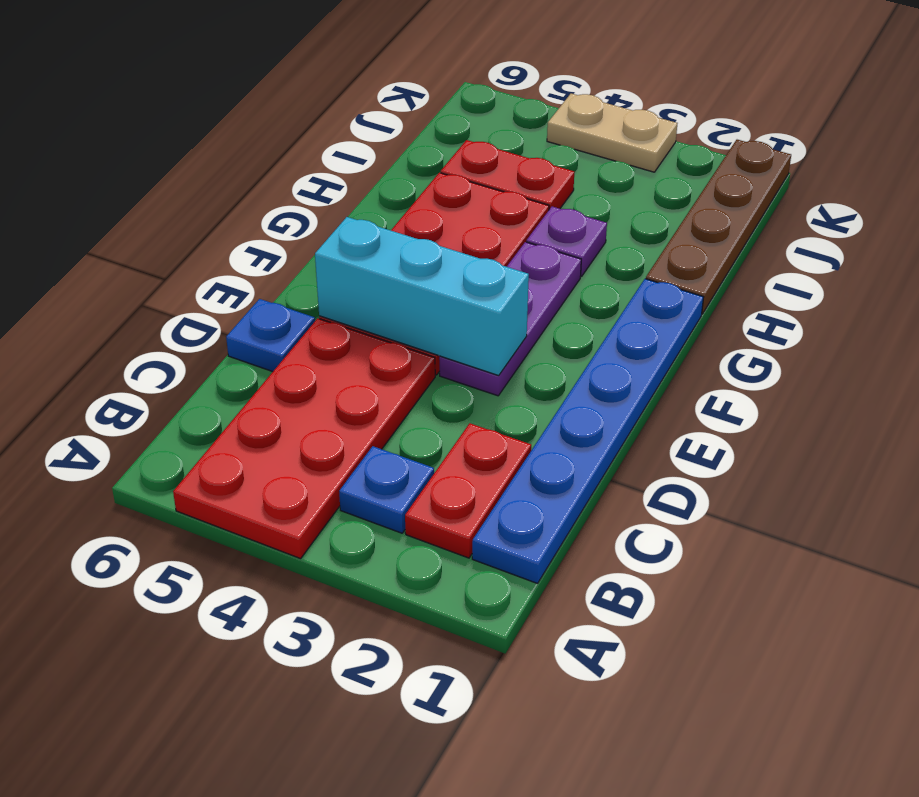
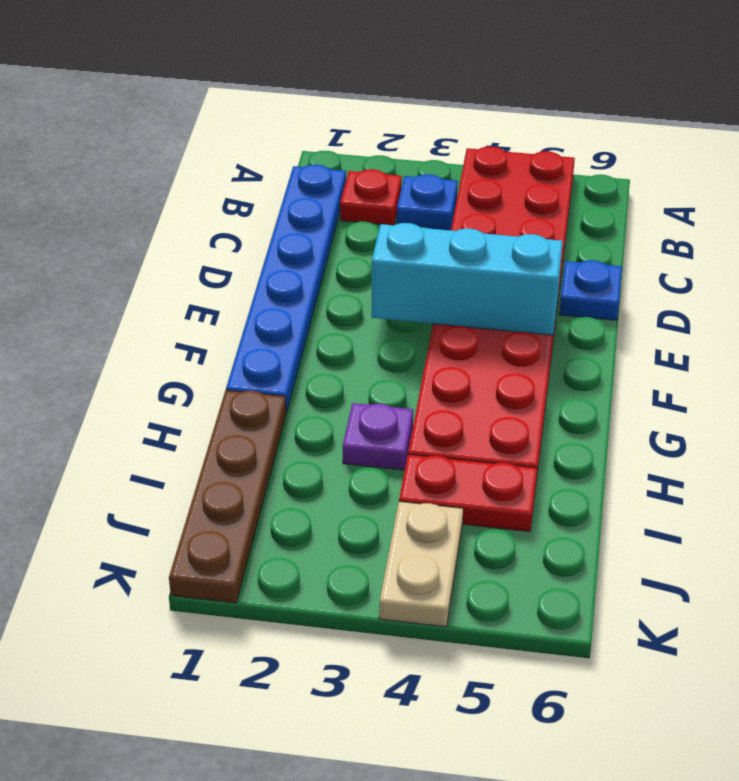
red 1x2 plate [405,423,531,558] -> red 1x1 plate [340,169,402,225]
purple 1x3 plate [439,242,581,396] -> none
tan 1x2 plate [547,94,678,172] -> tan 1x2 plate turned to [379,502,463,627]

